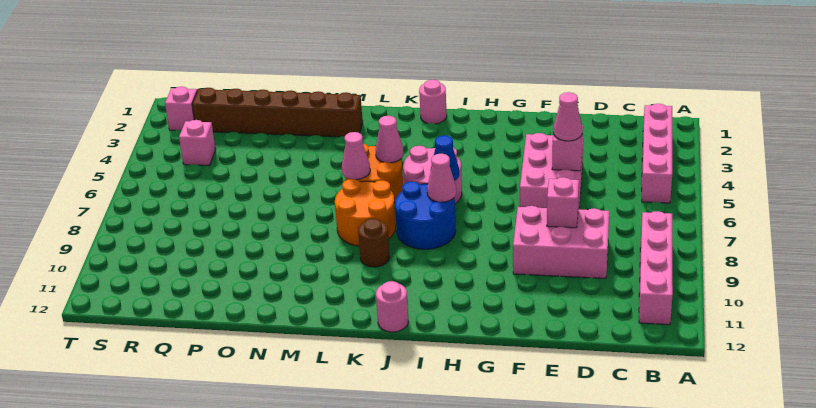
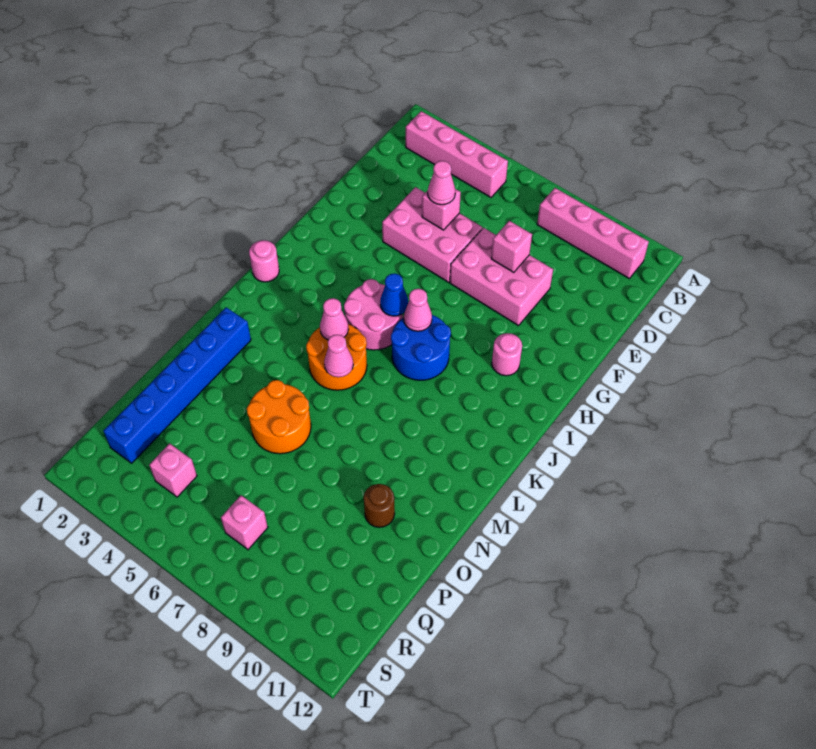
pink 2x3 brick [513,206,609,278] -> pink 2x3 brick turned to [450,228,553,326]
pink 1x1 round brick [376,281,408,332] -> pink 1x1 round brick moved to [492,333,522,376]
orange 2x2 round brick [335,179,396,246] -> orange 2x2 round brick moved to [247,380,311,454]
brown 1x1 round brick [358,218,390,267] -> brown 1x1 round brick moved to [364,484,395,527]
brown 1x6 brick [192,88,363,137] -> blue 1x6 brick [103,307,251,463]
pink 1x1 brick [165,87,197,130] -> pink 1x1 brick moved to [221,495,268,550]

